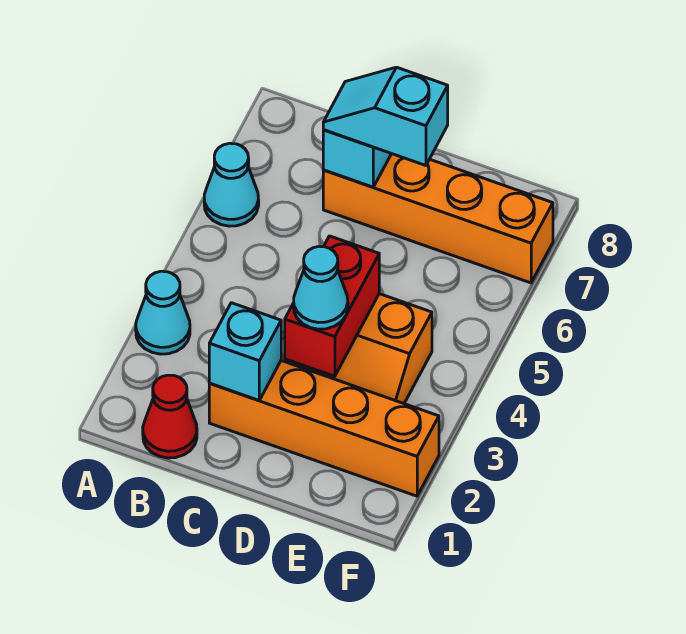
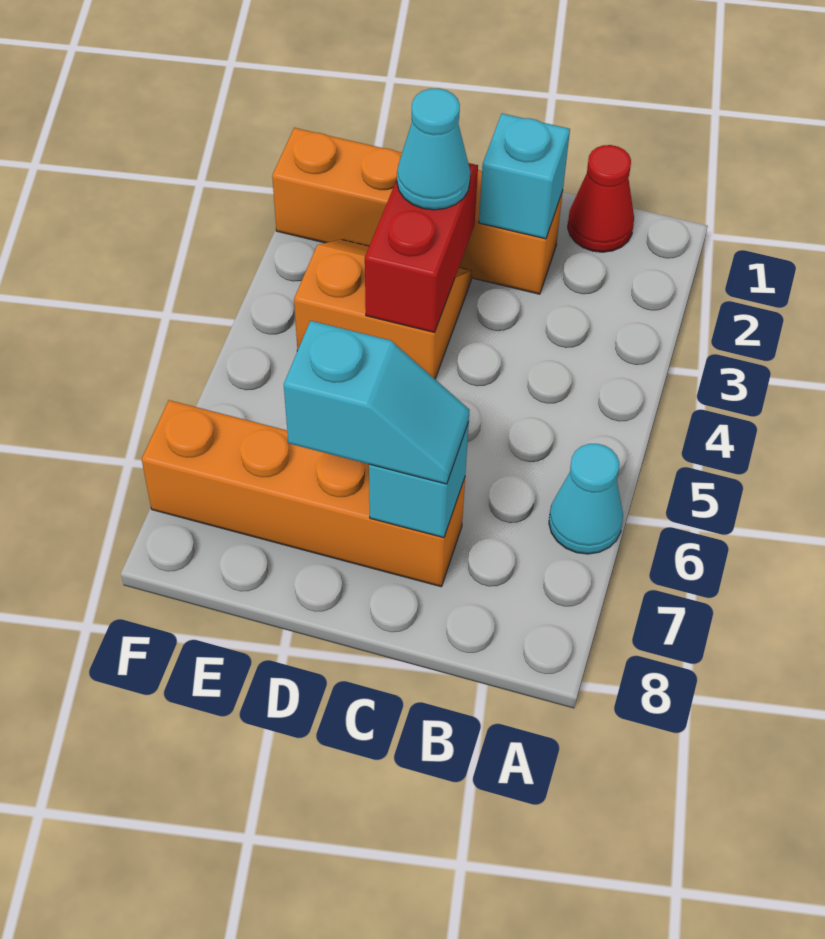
cyan 1x1 cone [136,271,190,354] -> none

